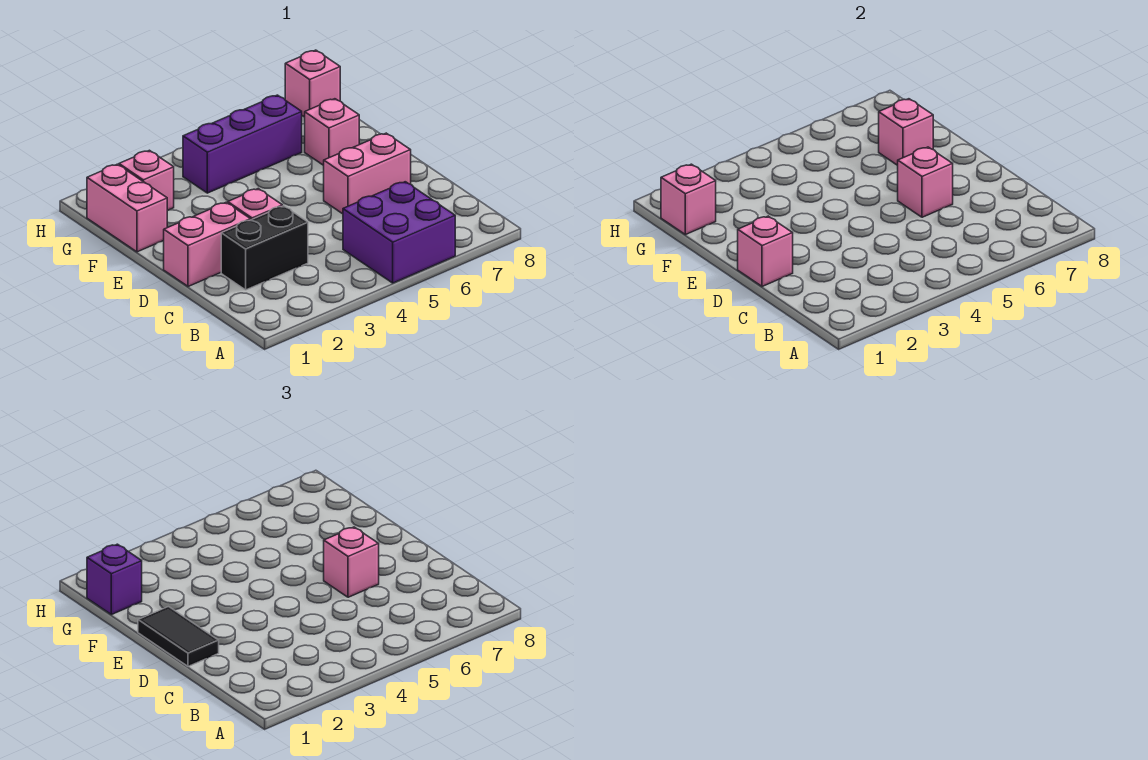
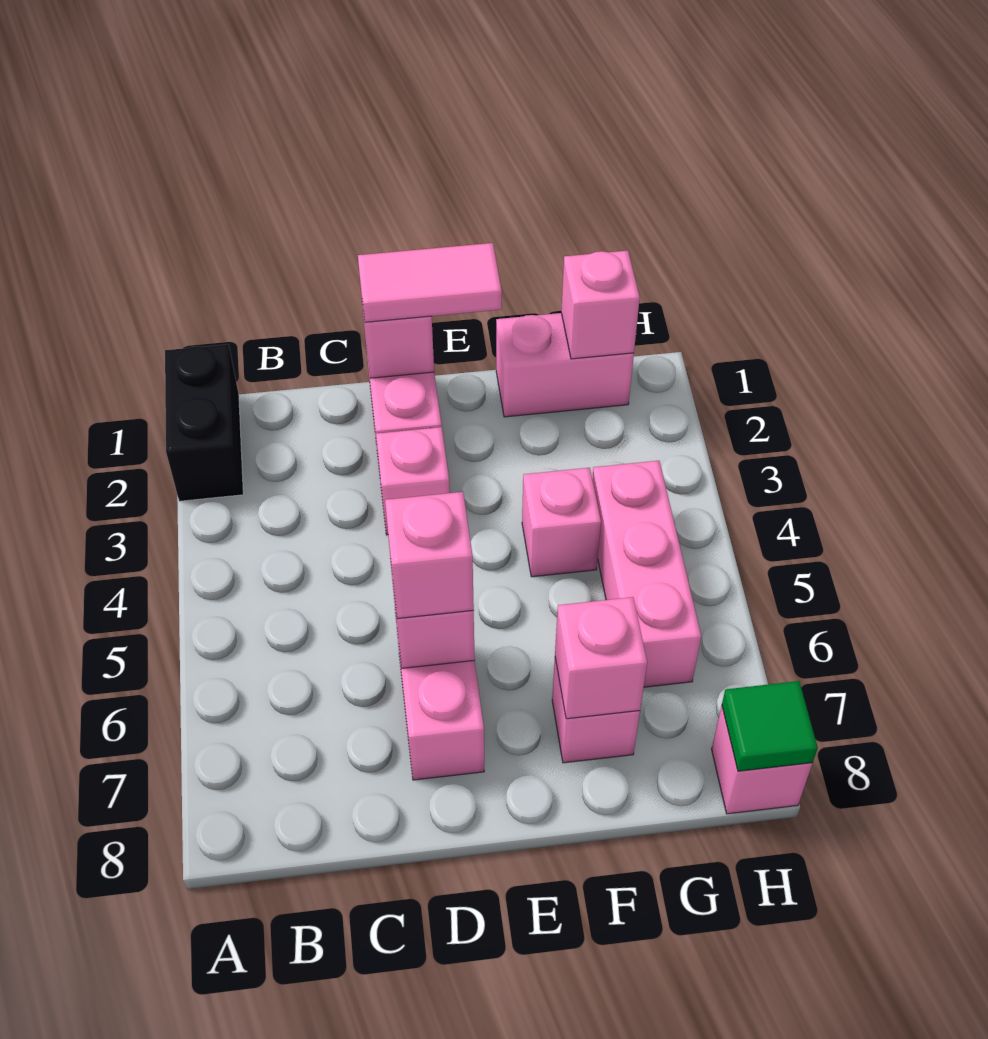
purple 2x2 brick [343,182,455,283] -> none
black 1x2 brick [221,206,308,290] -> black 1x2 brick moved to [165,344,243,501]
black 1x2 tile [138,607,219,666] -> pink 1x2 tile [358,243,502,322]
purple 1x1 brick [87,544,142,615] -> none
pink 1x1 brick [119,150,174,210] -> pink 1x1 brick moved to [522,468,601,577]
purple 1x3 brick [183,95,302,193] -> pink 1x3 brick [592,461,701,687]
none -> green 1x1 tile [722,681,818,771]

